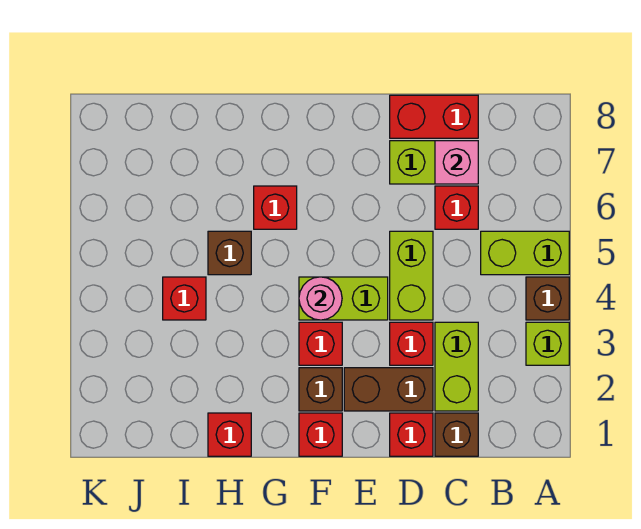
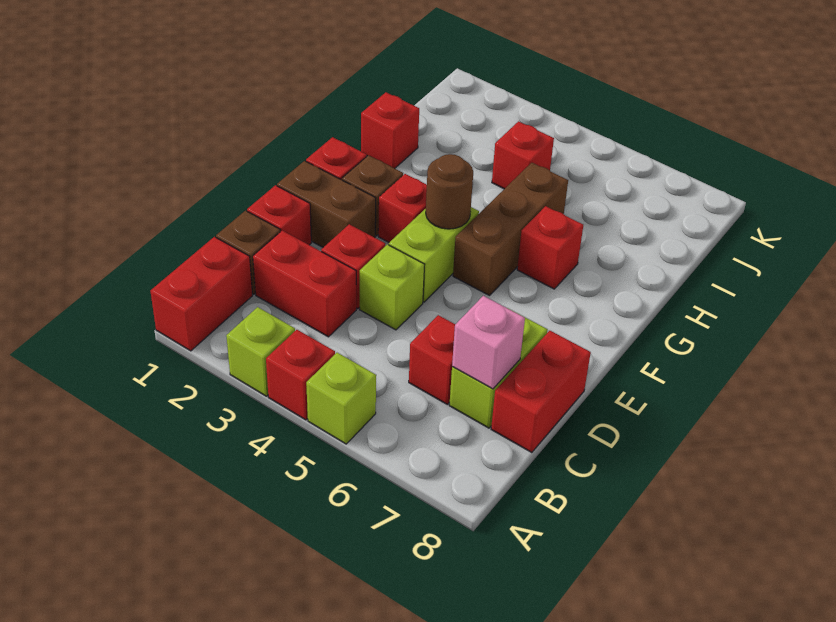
none -> red 1x2 brick [150,237,252,351]
brown 1x1 brick [526,277,569,320] -> red 1x1 brick [266,330,335,420]
lime 1x2 brick [481,231,569,275] -> lime 1x1 brick [306,353,376,444]
lime 1x2 brick [435,322,478,411] -> red 1x2 brick [253,231,356,337]
brown 1x2 brick [344,368,433,411] -> brown 1x2 brick turned to [277,161,376,247]
lime 1x2 brick [390,231,433,320] -> lime 1x1 brick [360,244,425,330]
pink 1x1 round brick [299,277,342,320] -> brown 1x1 round brick [426,154,473,229]
brown 1x1 brick [208,231,251,275] -> brown 1x3 brick [453,163,568,296]

